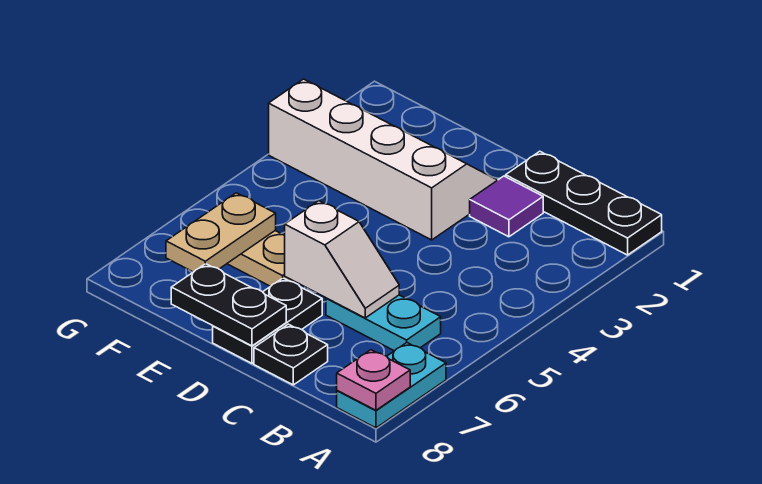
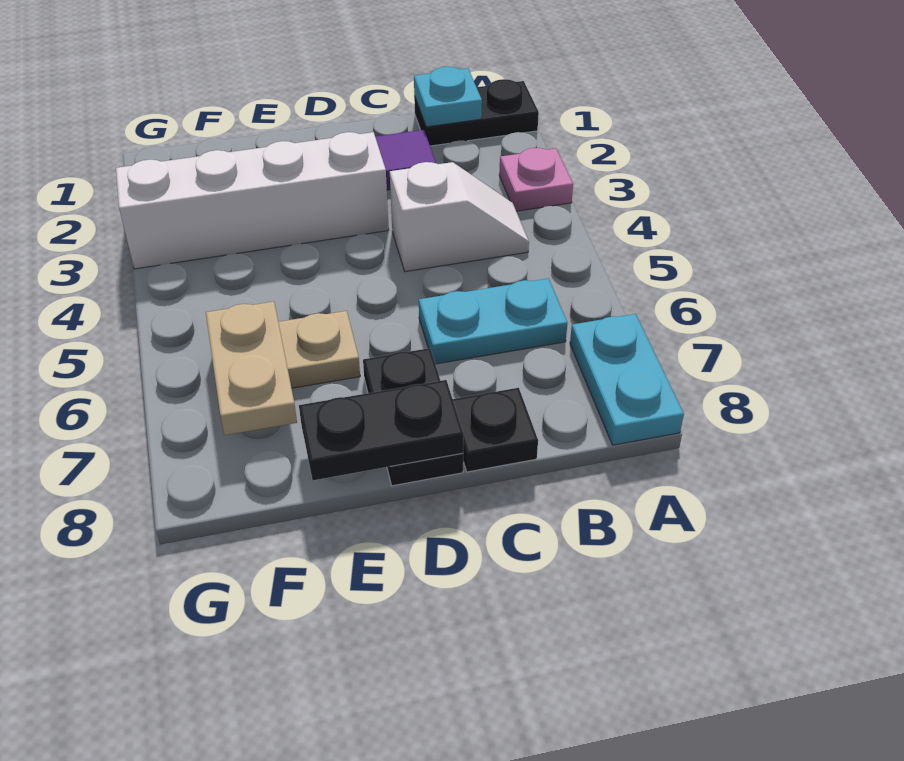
black 1x3 plate [506,151,662,255] -> black 1x2 plate [414,79,539,146]
pink 1x1 plate [337,350,410,410] -> pink 1x1 plate moved to [499,148,573,211]
none -> cyan 1x1 plate [414,67,482,127]
white 1x2 slope [285,201,399,318] -> white 1x2 slope moved to [390,162,529,272]

